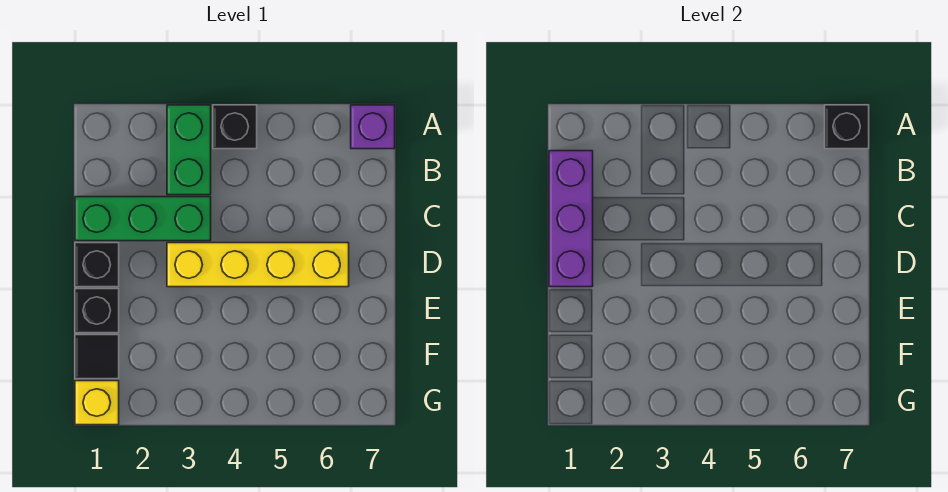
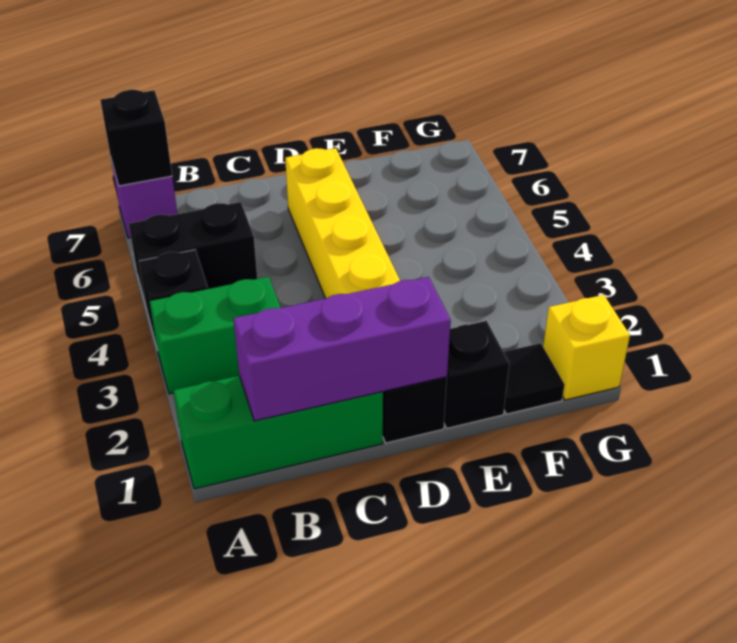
none -> black 1x2 brick [129,202,257,305]
green 1x3 brick [75,197,211,241] -> green 1x3 brick turned to [173,376,383,489]

